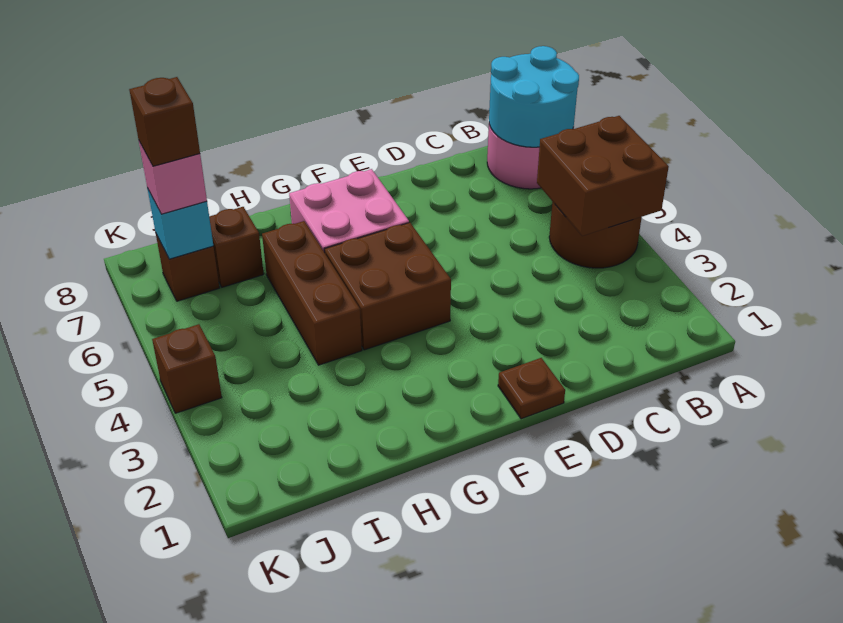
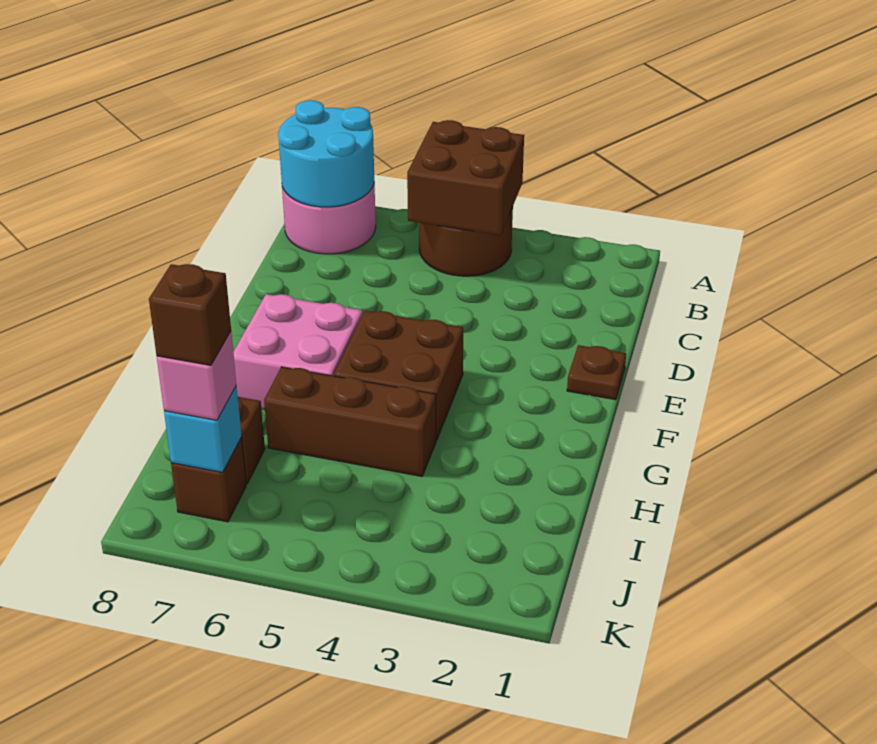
brown 1x1 brick [152,324,222,413] -> none

